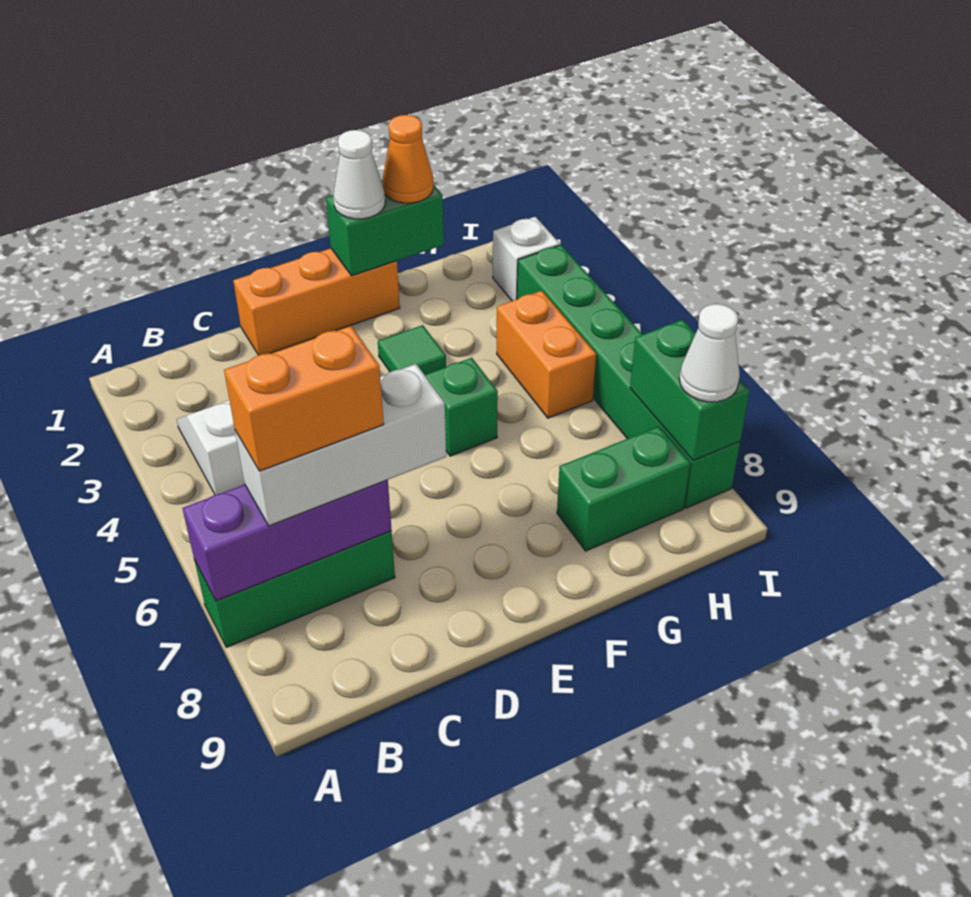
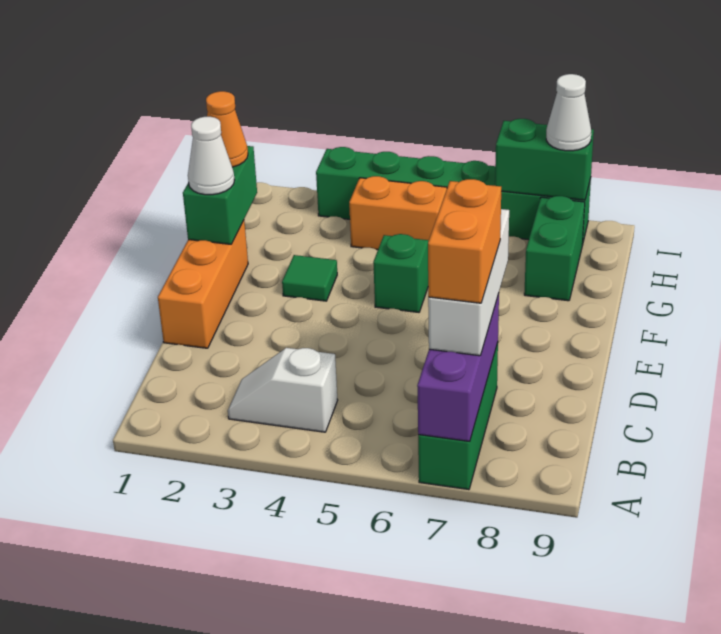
white 1x1 brick [493,217,560,301] -> none

